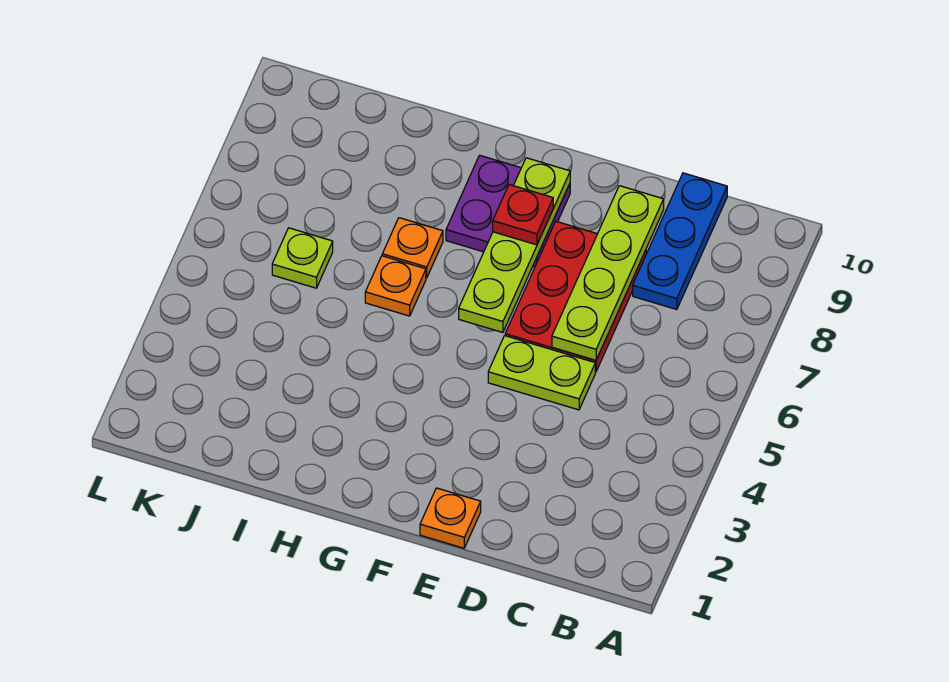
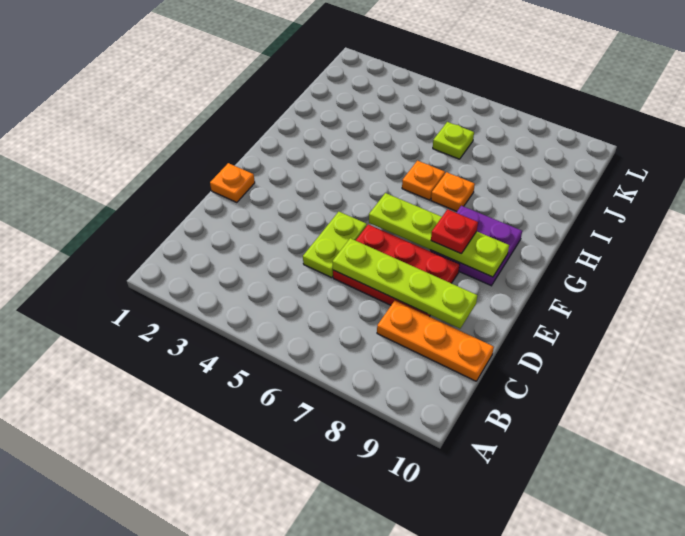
blue 1x3 plate [633,173,727,310] -> orange 1x3 plate [377,301,494,381]

